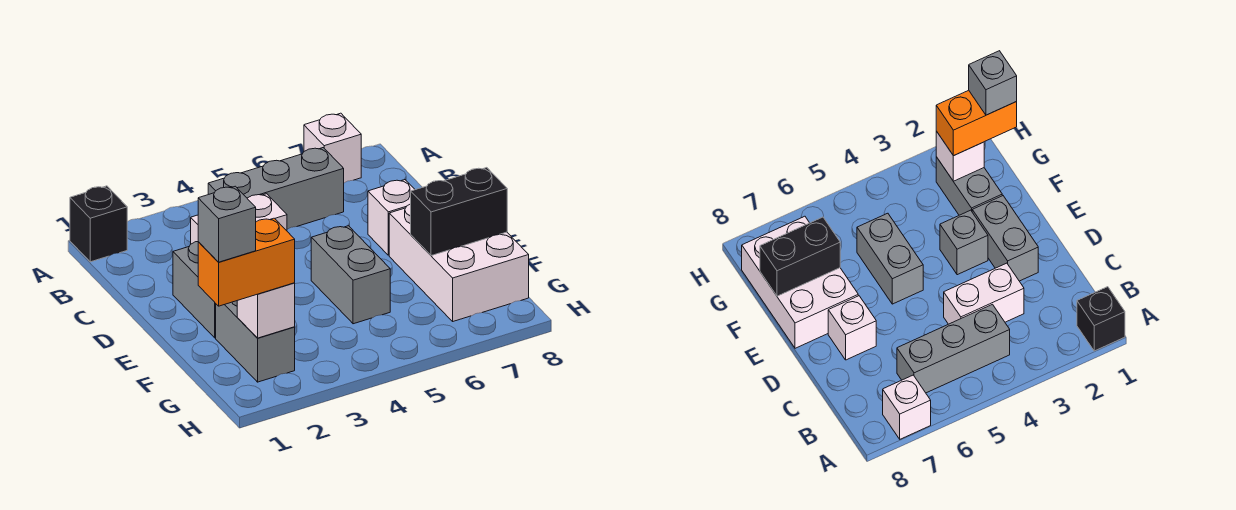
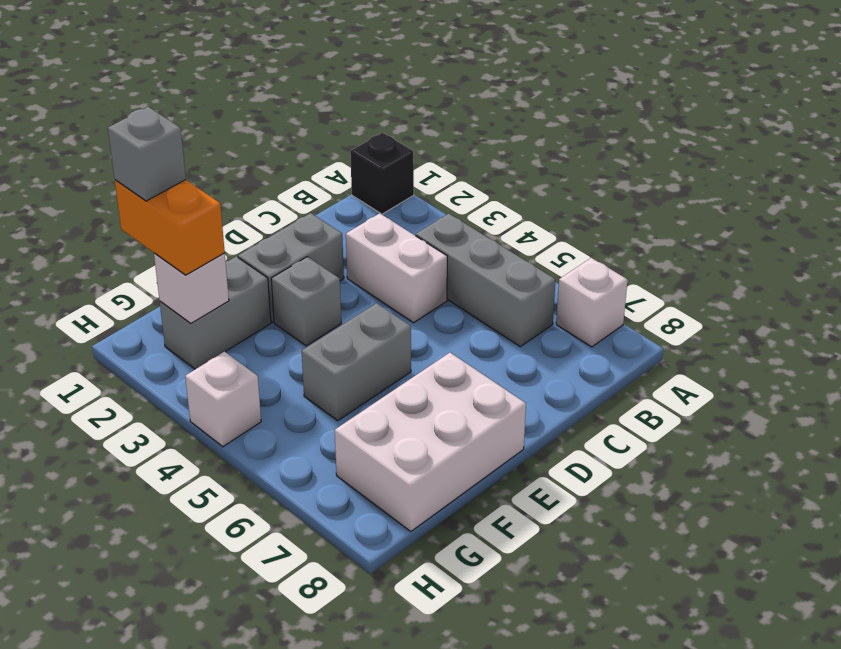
white 1x1 brick [368,180,415,255] -> white 1x1 brick moved to [185,352,261,447]
black 1x2 brick [411,168,507,256] -> none

